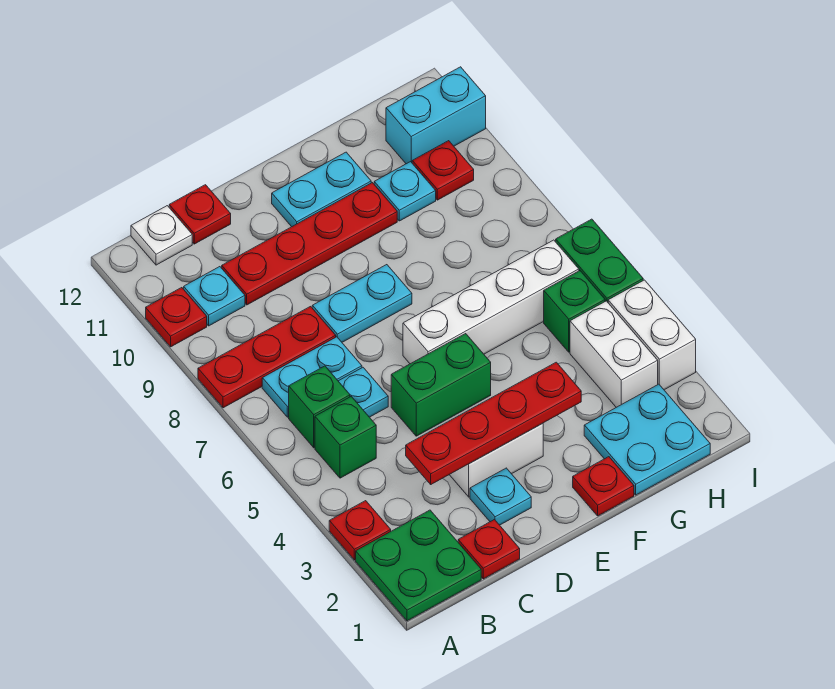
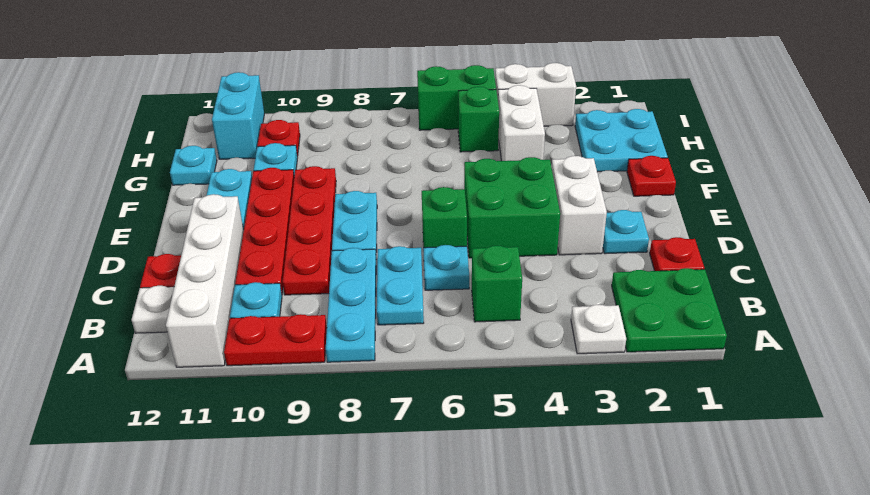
red 1x1 plate [329,501,391,560] -> white 1x1 plate [571,305,626,354]
red 1x3 plate [198,307,336,408] -> cyan 1x3 plate [326,248,376,362]
red 1x1 plate [146,288,207,347] -> red 1x2 plate [224,314,327,366]
green 1x1 brick [289,366,350,448] -> green 1x1 brick moved to [422,187,467,251]
red 1x4 plate [406,362,581,484] -> red 1x4 plate moved to [283,166,336,295]
green 1x2 brick [391,334,491,436] -> green 2x2 brick [464,157,560,258]
white 1x4 brick [403,240,579,364] -> white 1x4 brick moved to [166,194,244,367]
none -> cyan 1x1 plate [170,146,217,185]
white 1x2 brick [570,301,658,407] -> white 1x2 brick turned to [498,85,545,161]

